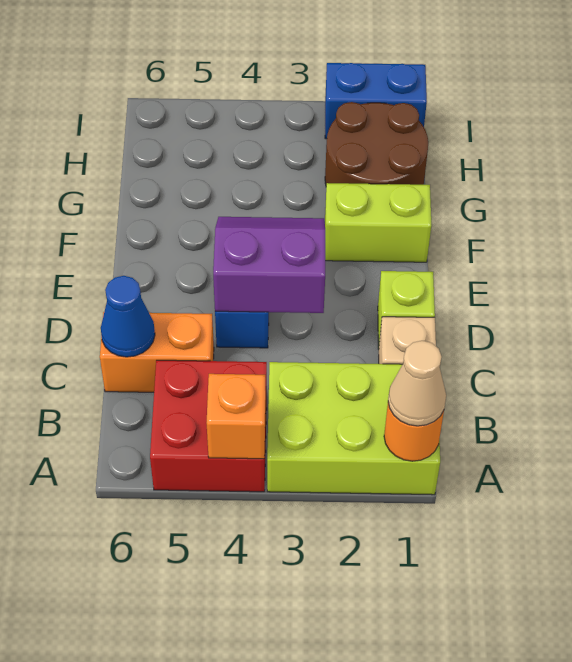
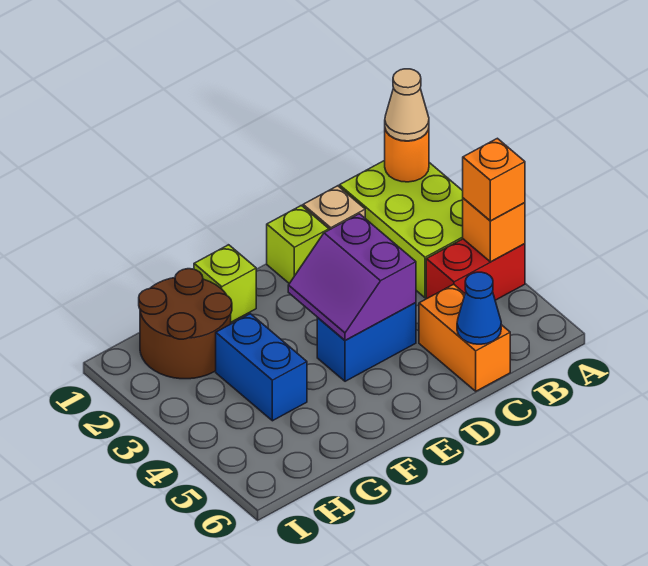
red 2x2 brick [150,360,267,492] -> red 1x2 brick [426,239,525,300]
none -> orange 1x1 brick [463,138,525,221]
lime 1x2 brick [325,183,431,262] -> lime 1x1 brick [194,245,256,322]
blue 1x2 brick [325,63,427,139] -> blue 1x2 brick moved to [216,314,307,421]

